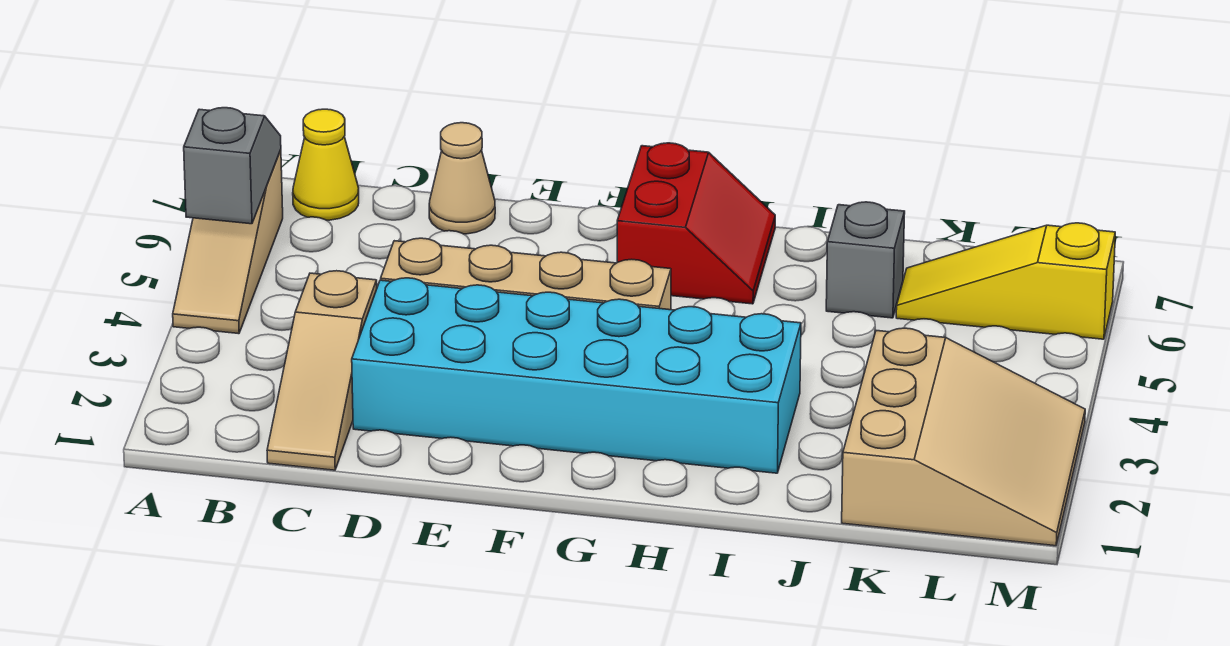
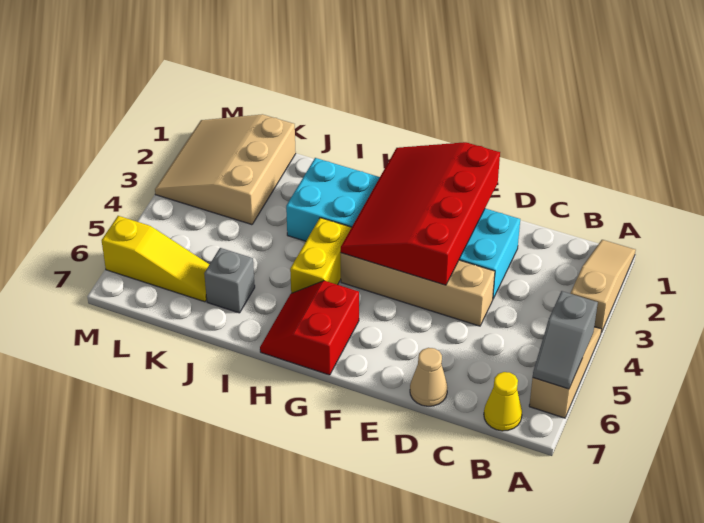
tan 1x3 slope [267,271,377,470] -> tan 1x3 slope moved to [570,240,636,333]
none -> red 3x4 slope [341,142,500,285]
none -> yellow 1x2 brick [290,218,352,293]

